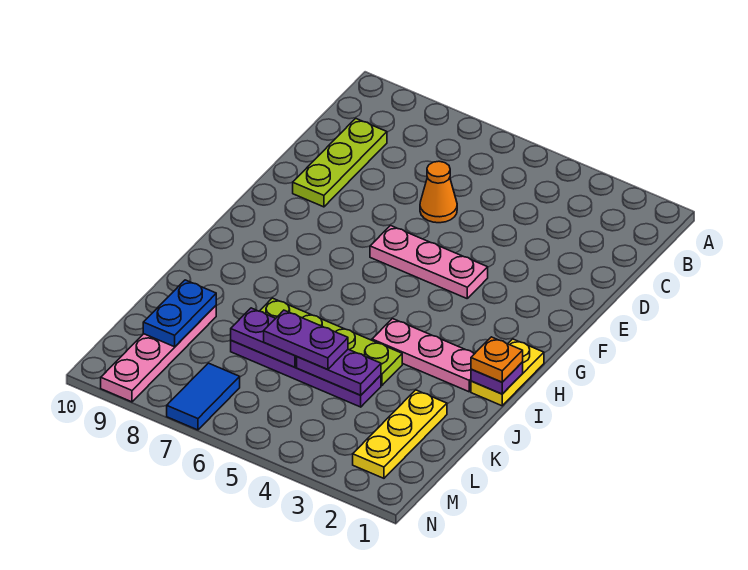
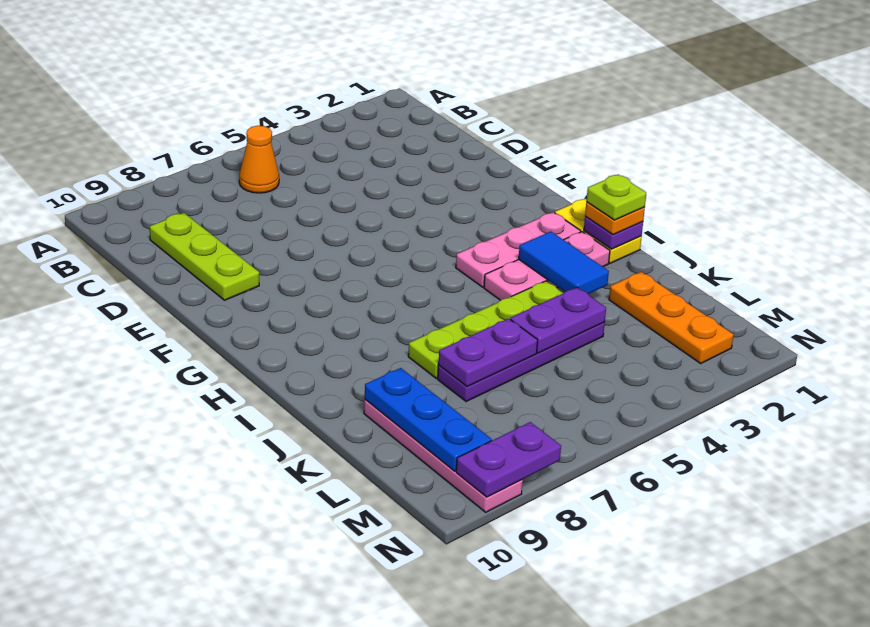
orange 1x1 cone [420,161,457,223] -> orange 1x1 cone moved to [239,126,279,193]
pink 1x3 plate [370,226,488,298] -> pink 1x3 plate moved to [456,212,581,287]
none -> lime 1x1 plate [586,174,646,220]
yellow 1x3 plate [353,390,447,478] -> orange 1x3 plate [609,272,734,363]
purple 1x2 plate [264,310,348,370] -> purple 1x2 plate moved to [456,422,561,497]
blue 1x2 plate [143,280,216,347] -> blue 1x3 plate [365,368,492,471]
blue 1x2 tile [167,363,240,430] -> blue 1x2 tile moved to [519,232,609,294]

